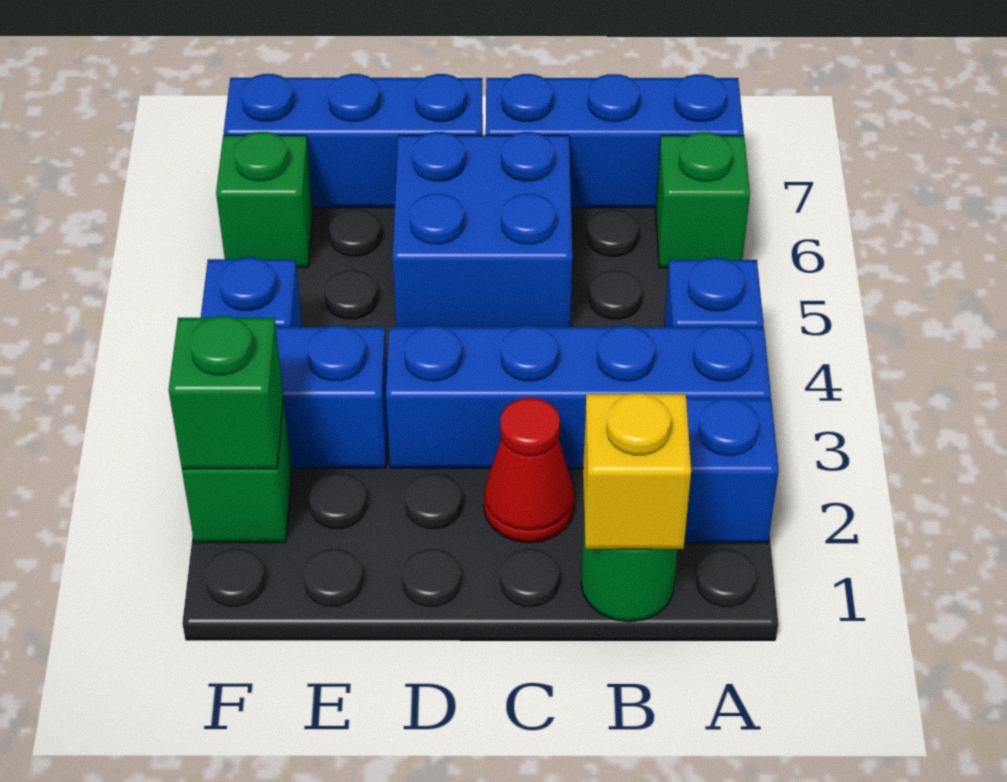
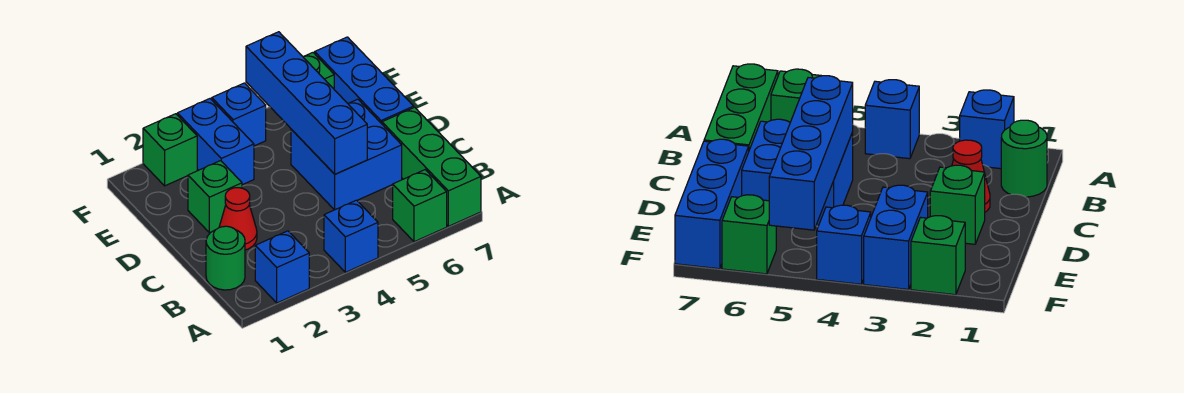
blue 1x4 brick [386,326,771,469] -> blue 1x4 brick moved to [246,32,367,174]
blue 1x3 brick [486,74,744,208] -> green 1x3 brick [382,107,481,226]
yellow 1x1 brick [583,393,691,549] -> none
green 1x1 brick [169,316,283,469] -> green 1x1 brick moved to [188,161,242,233]

